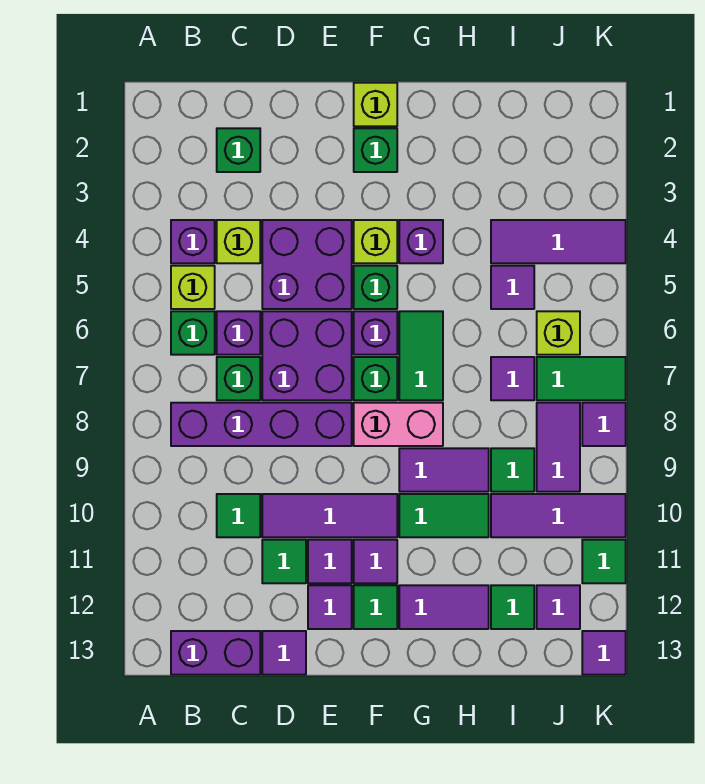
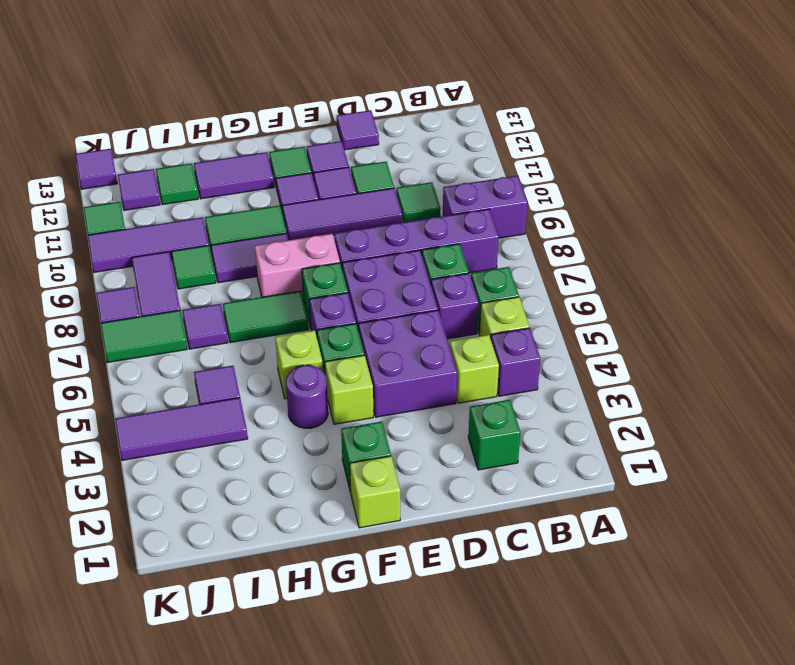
purple 1x2 brick [171,631,260,675] -> purple 1x2 brick moved to [443,176,528,238]
purple 1x1 brick [399,220,443,263] -> purple 1x1 round brick [286,365,328,428]
green 1x2 tile [399,311,443,400] -> green 1x2 tile turned to [223,291,309,343]
lime 1x1 brick [537,311,580,355] -> lime 1x1 brick moved to [275,330,323,399]

